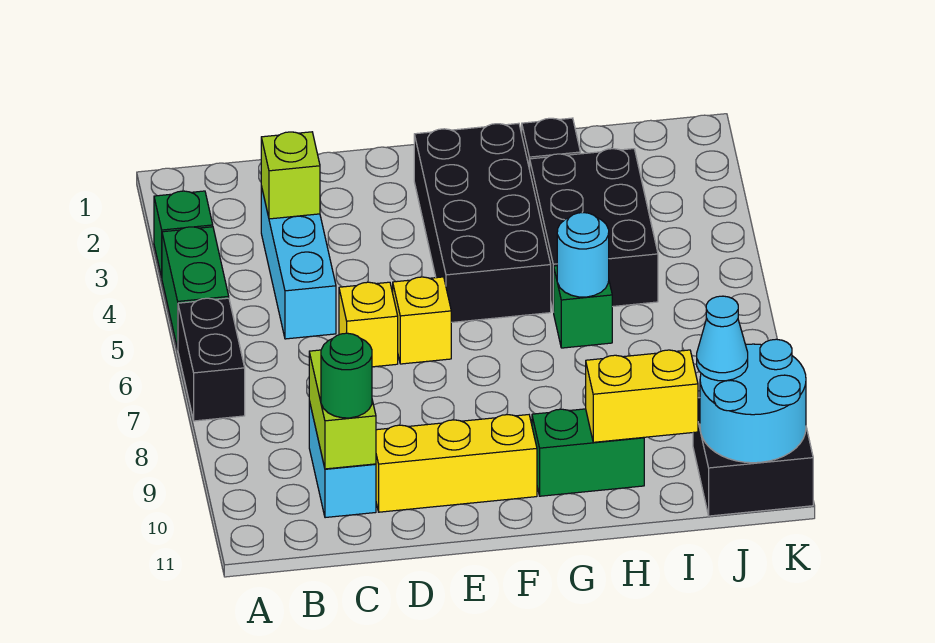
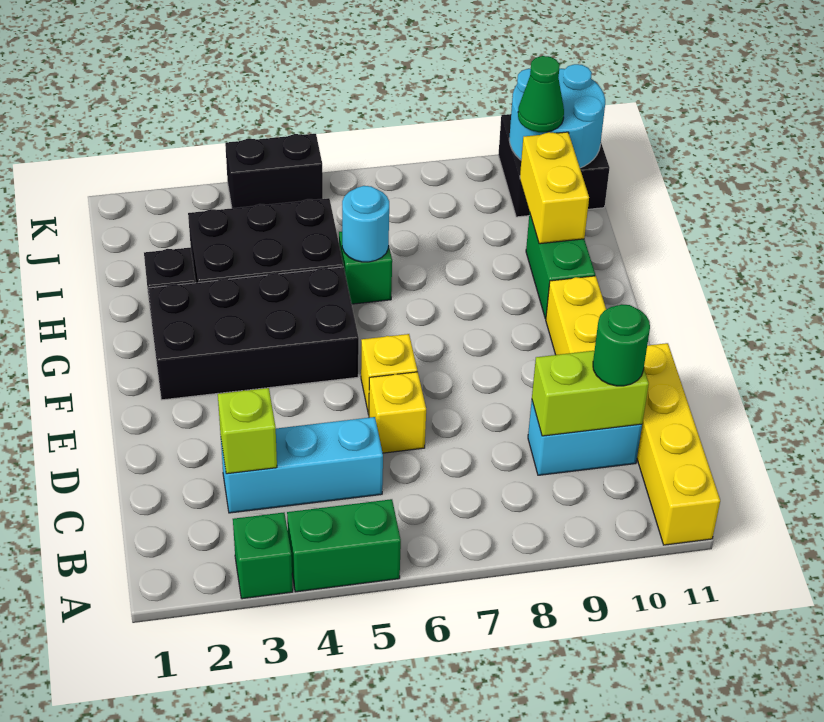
black 1x2 brick [178,298,245,421] -> black 1x2 brick moved to [225,134,323,208]
none -> yellow 1x4 brick [637,343,720,545]
cyan 1x1 cone [697,296,748,381] -> green 1x1 cone [518,56,564,132]

